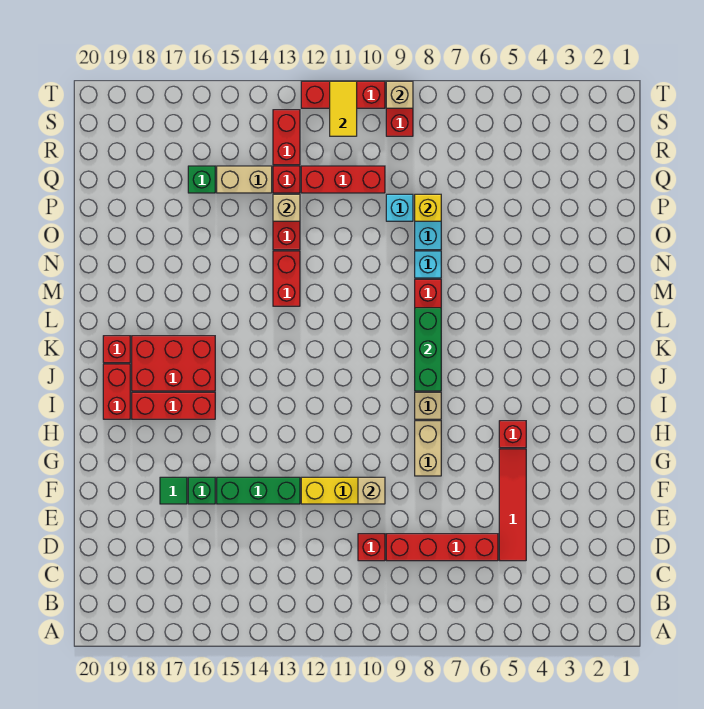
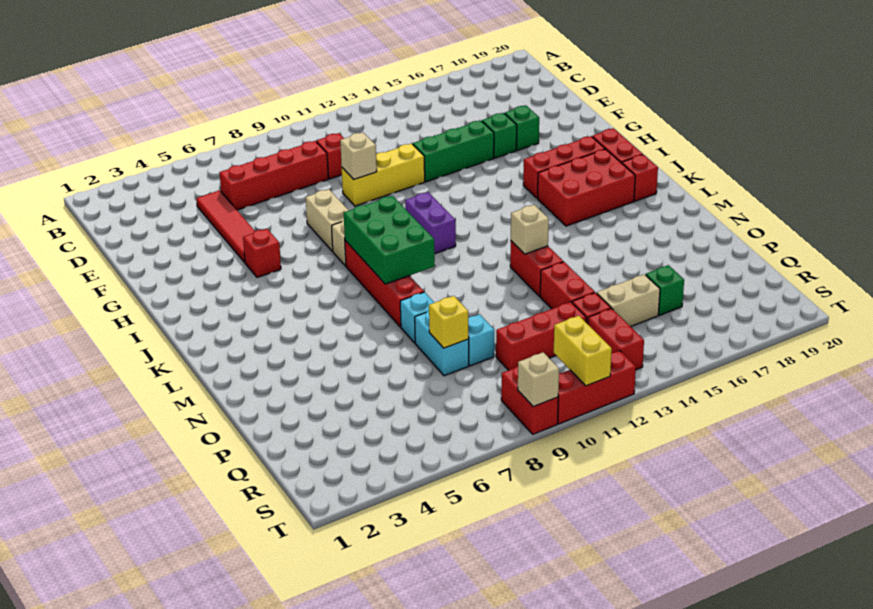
green 1x1 tile [160,477,187,504] -> green 1x1 brick [505,106,539,150]
none -> purple 1x2 brick [405,192,456,254]
green 1x3 brick [415,308,441,391] -> green 2x3 brick [344,196,435,284]
tan 1x1 brick [273,194,300,221] -> tan 1x1 brick moved to [511,205,549,254]
yellow 1x2 tile [330,81,357,136] -> yellow 1x2 brick [554,316,612,386]

